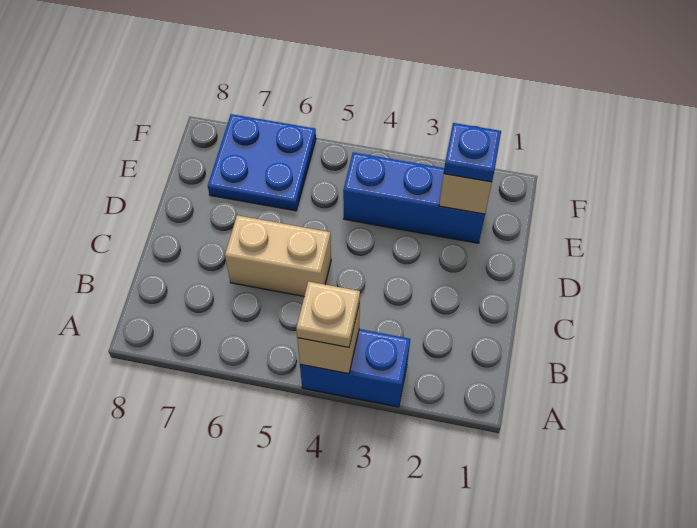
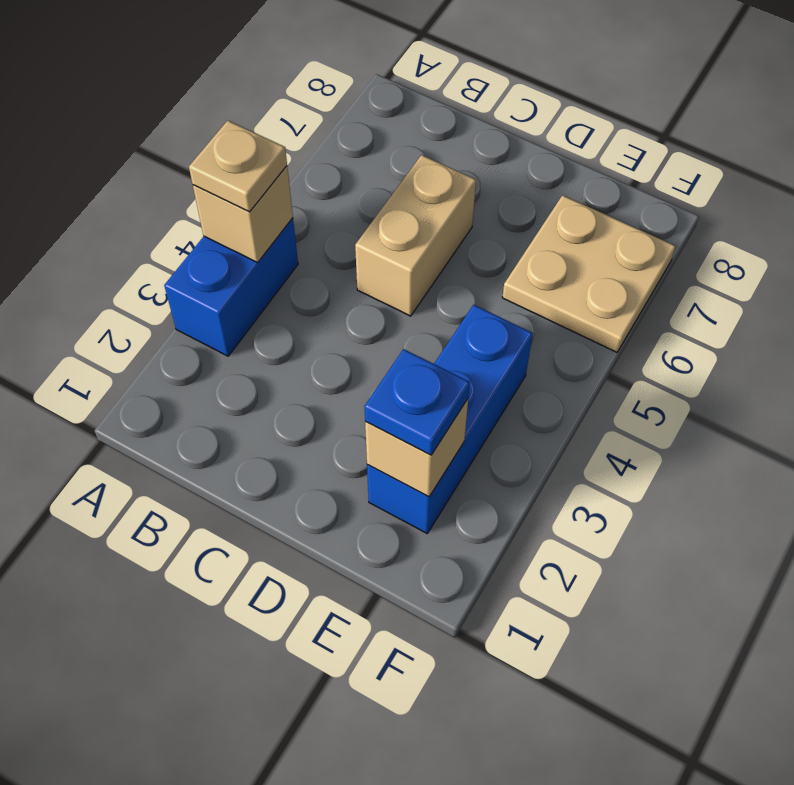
blue 2x2 plate [208,114,316,211] -> tan 2x2 plate [502,195,676,352]

